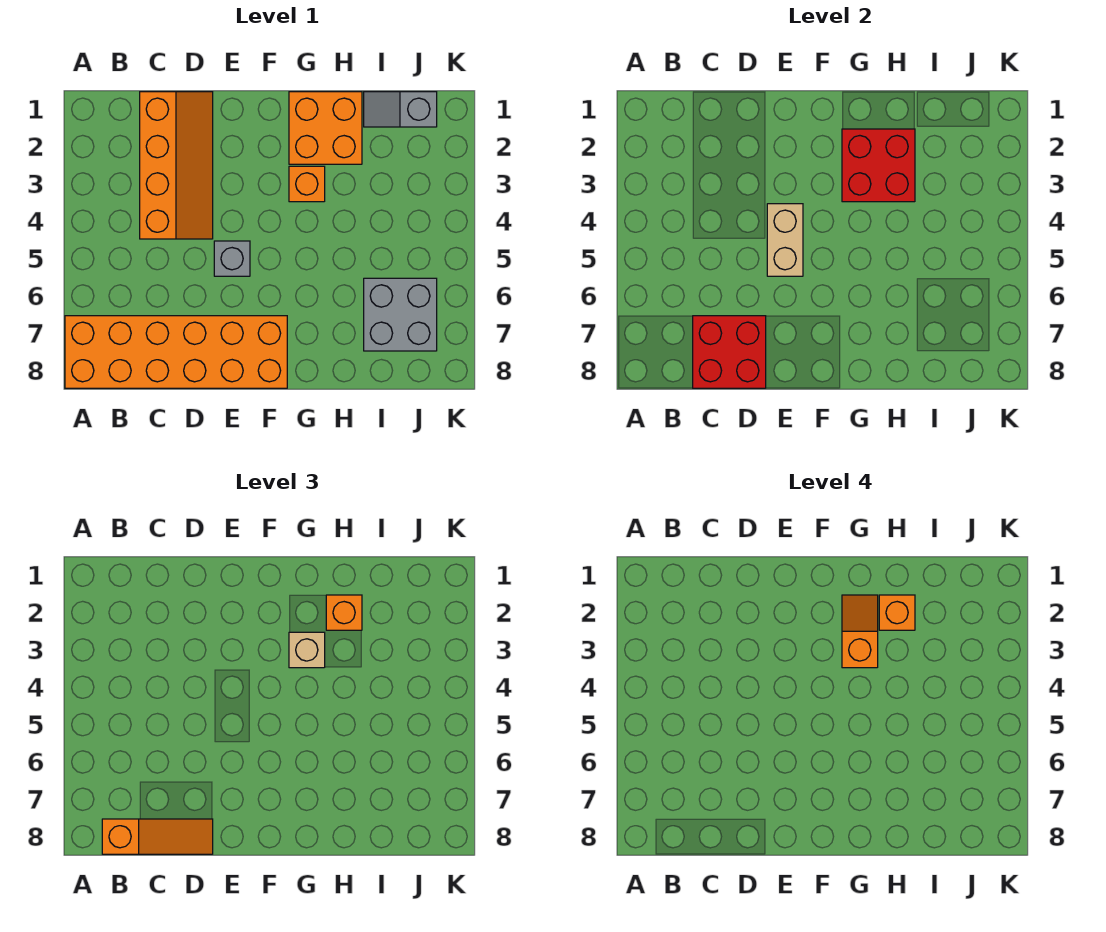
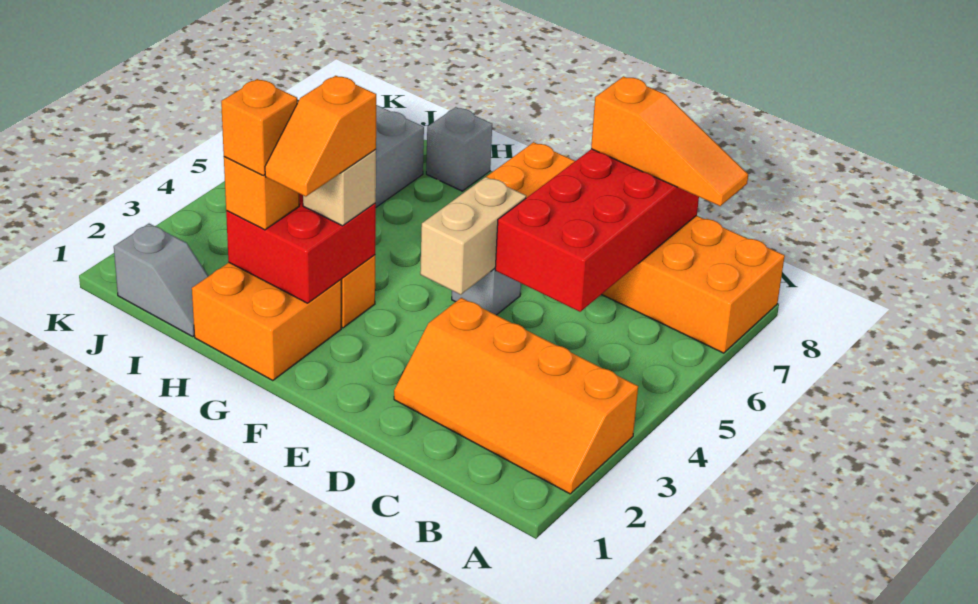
orange 1x3 slope [102,819,213,854] -> orange 1x3 slope turned to [591,76,748,206]
orange 2x4 slope [140,92,213,239] -> orange 2x4 slope turned to [394,298,638,494]
red 2x2 brick [693,316,766,388] -> red 2x4 brick [495,149,699,312]
none -> grey 1x1 brick [426,107,492,191]

